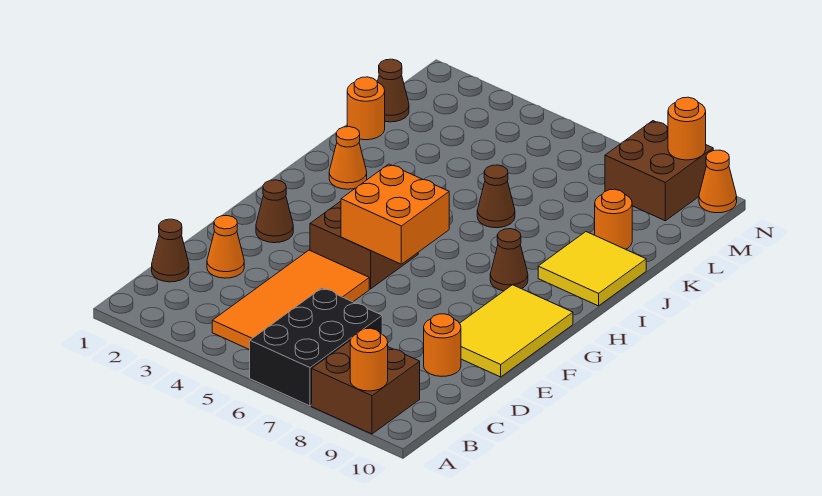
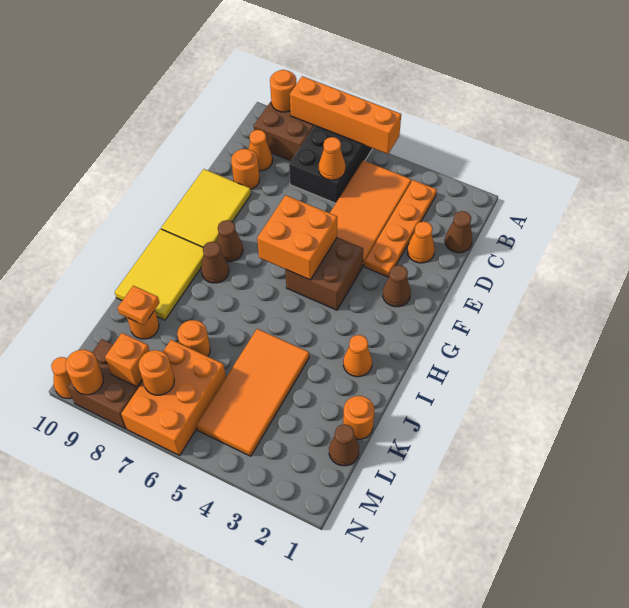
none -> orange 1x4 brick [290,76,401,154]
none -> orange 1x4 plate [364,180,437,277]
none -> orange 1x1 cone [319,137,345,180]
none -> orange 1x1 cone [249,130,273,171]
yellow 2x2 tile [538,232,646,306] -> yellow 2x3 tile [115,229,204,320]
none -> orange 2x4 tile [196,329,309,456]
brown 1x1 cone [477,165,515,228] -> brown 1x1 cone moved to [217,220,243,262]
none -> orange 1x1 round brick [177,320,210,356]
none -> orange 1x1 plate [117,286,159,325]
none -> orange 2x3 brick [121,340,226,455]
none -> orange 1x1 round brick [139,350,174,395]
none -> orange 1x1 brick [105,333,149,387]

